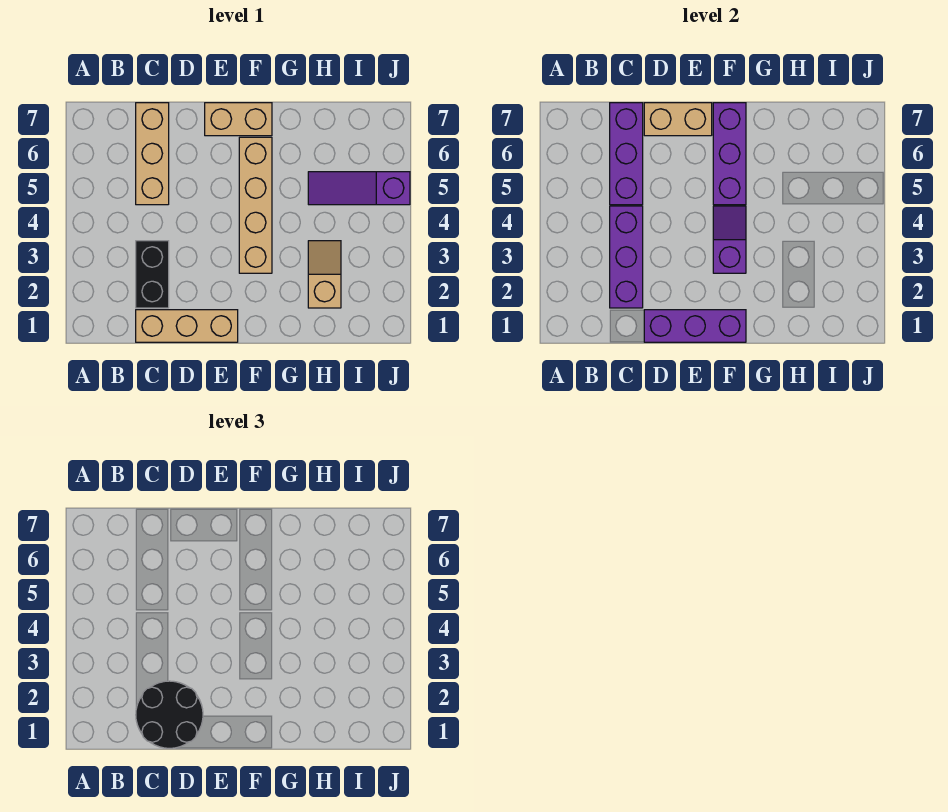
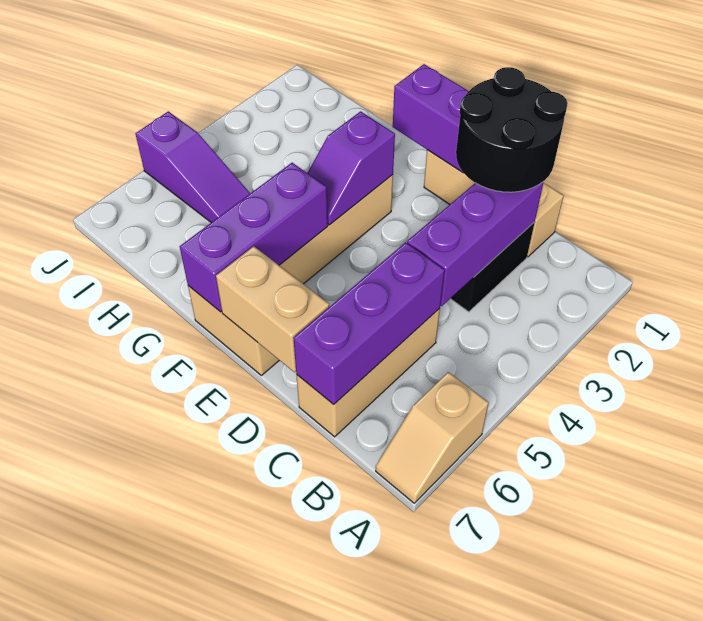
tan 1x2 slope [308,241,341,308] -> tan 1x2 slope moved to [376,372,489,503]

